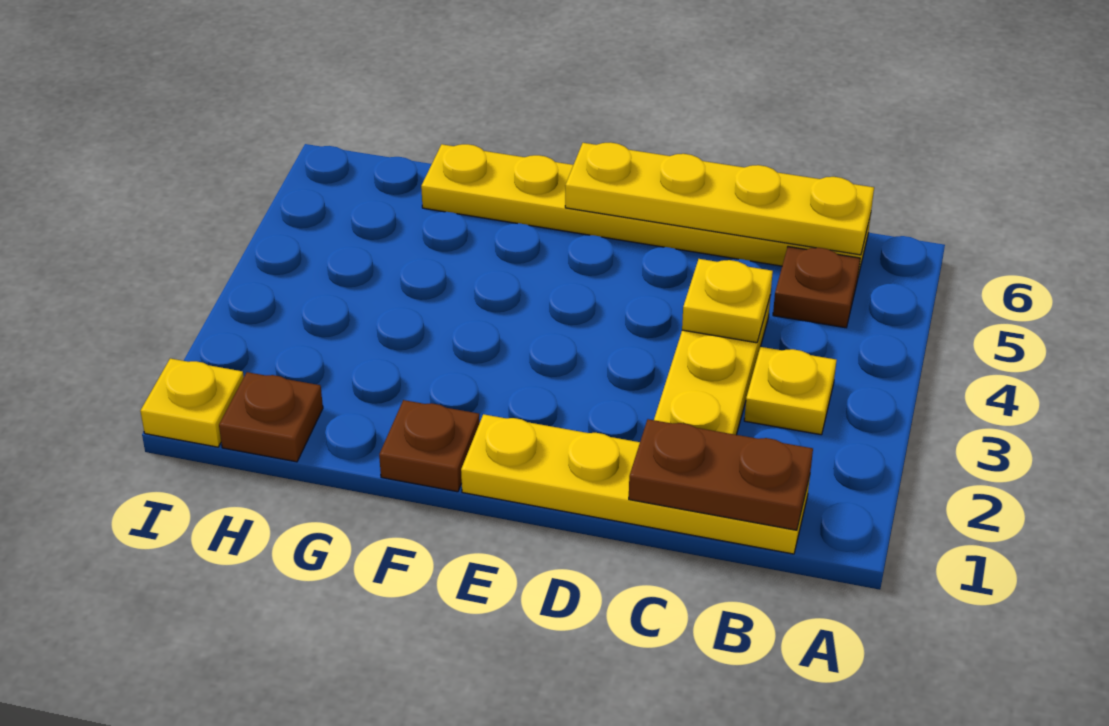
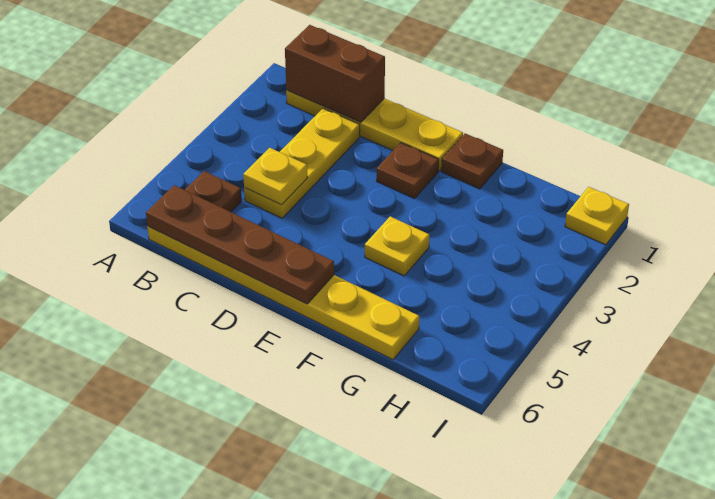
brown 1x2 plate [629,419,813,530] -> brown 1x2 brick [285,25,385,122]
yellow 1x1 plate [744,347,837,435] -> yellow 1x1 plate moved to [365,217,429,276]
yellow 1x4 plate [565,142,874,255] -> brown 1x4 plate [146,185,334,304]
brown 1x1 plate [219,372,323,462] -> brown 1x1 plate moved to [377,143,439,199]

